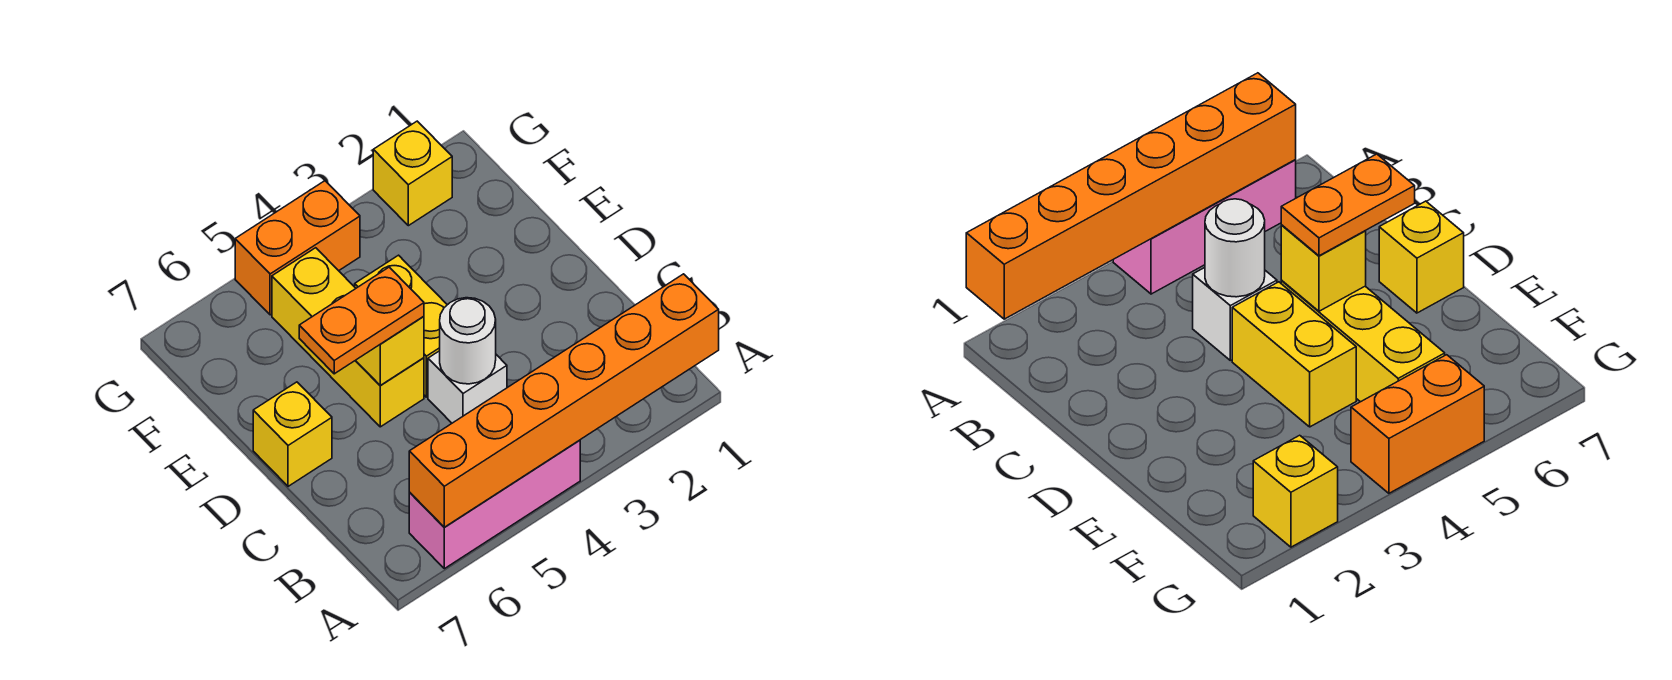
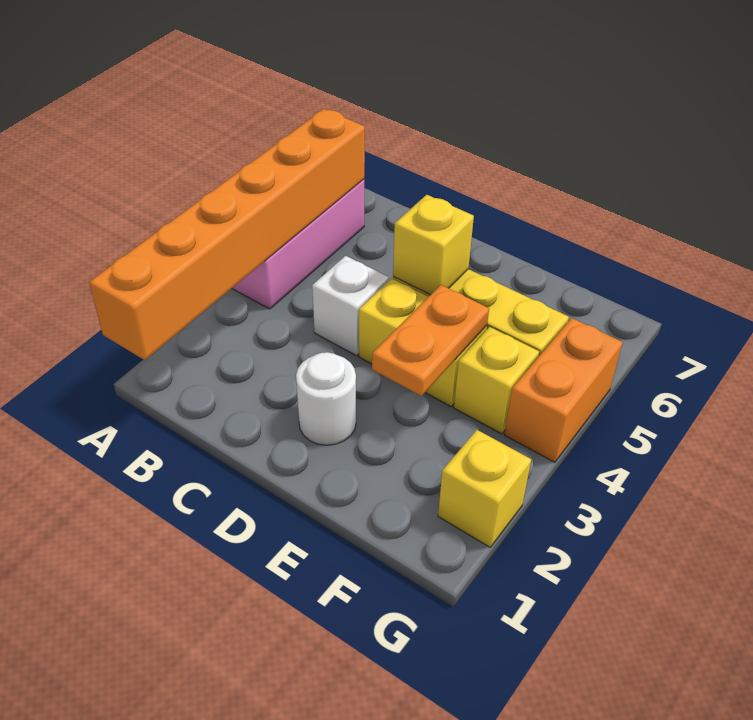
white 1x1 round brick [440,298,496,384] -> white 1x1 round brick moved to [296,352,356,445]
orange 1x2 plate [299,267,424,374] -> orange 1x2 plate moved to [372,285,489,396]
yellow 1x1 brick [253,382,332,486] -> yellow 1x1 brick moved to [454,327,539,434]

